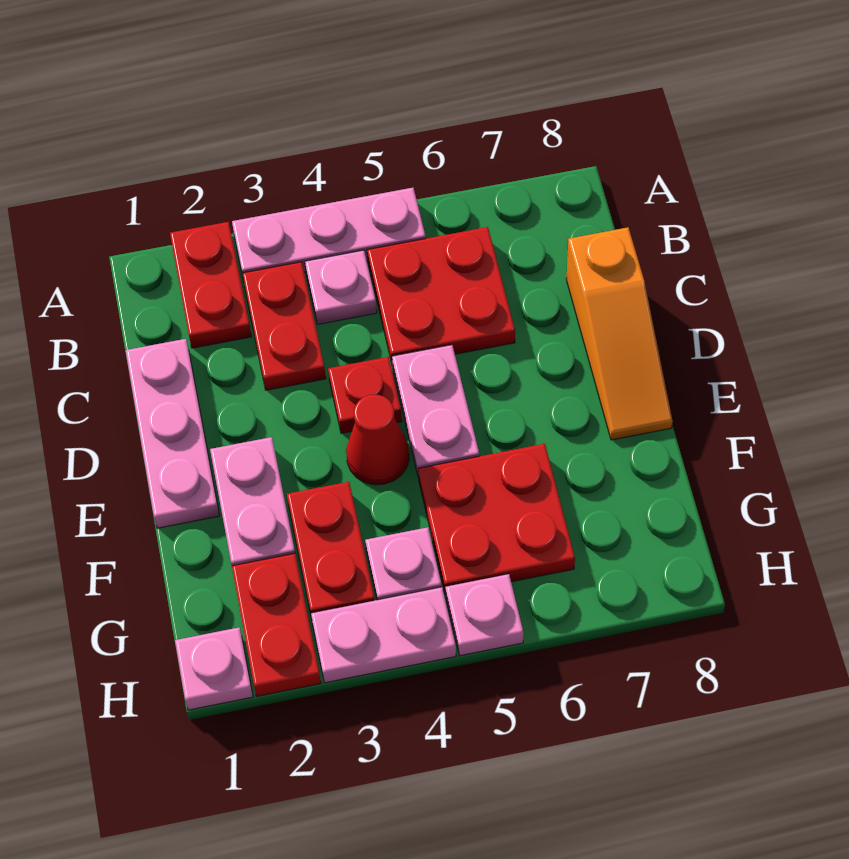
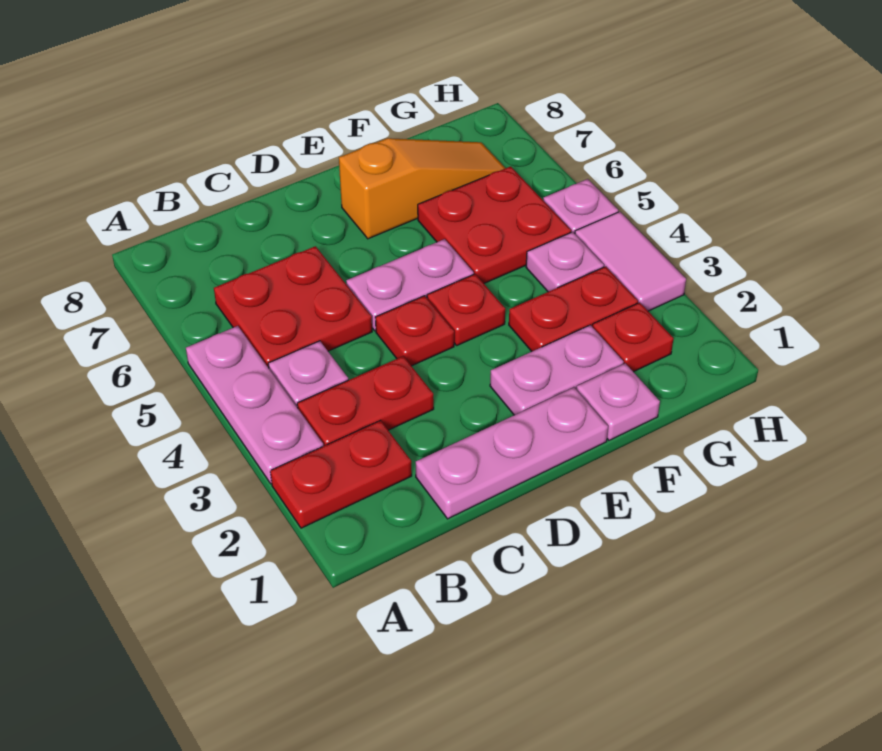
orange 1x3 slope [566,227,673,440] -> orange 1x3 slope moved to [339,138,505,239]
red 1x1 cone [346,395,409,485] -> red 1x1 plate [427,274,505,345]
red 1x2 plate [232,554,321,696] -> red 1x1 plate [593,303,674,372]
pink 1x1 plate [175,627,253,710] -> pink 1x1 plate moved to [576,363,660,440]
pink 1x2 plate [311,587,456,683] -> pink 1x2 tile [575,212,686,311]

